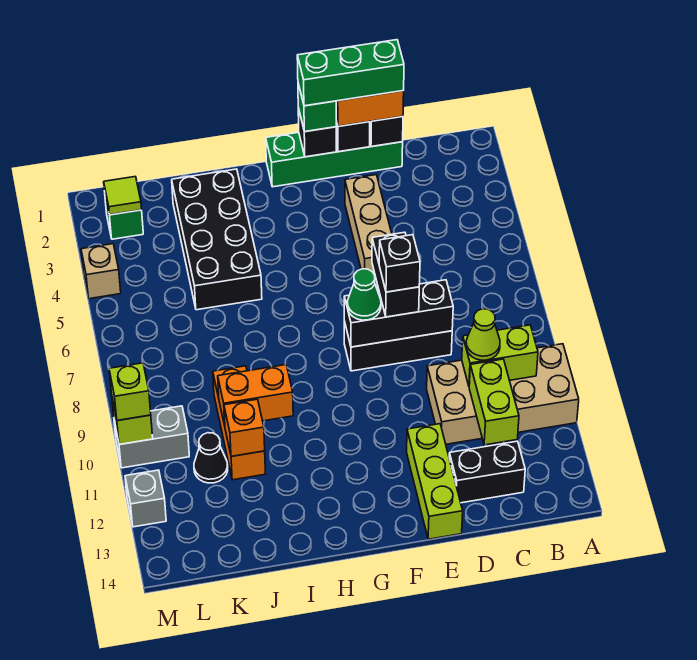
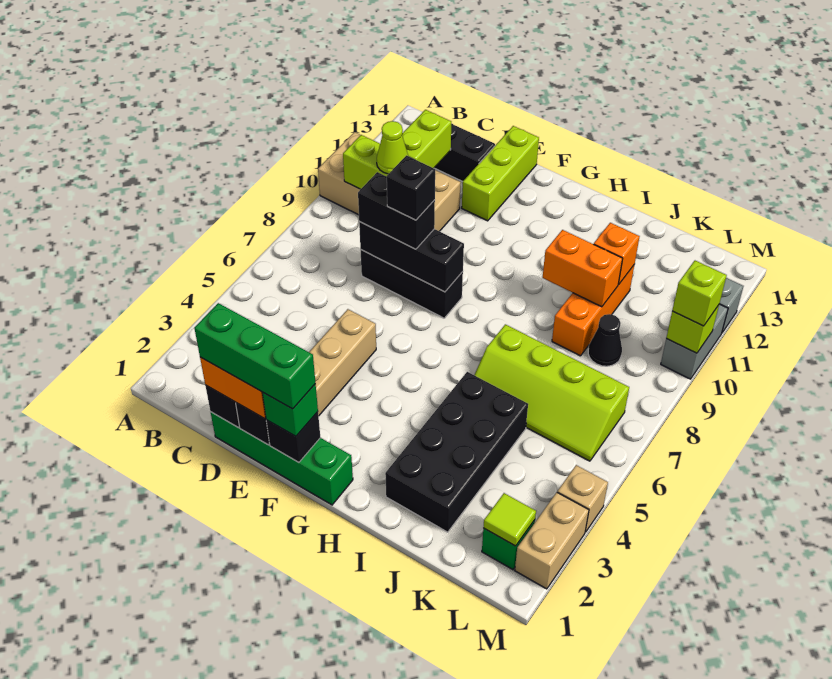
black 1x2 brick [372,232,419,317] -> black 1x2 brick turned to [358,172,435,249]
green 1x1 cone [347,269,381,320] -> none
none -> lime 2x4 slope [475,324,629,461]
black 1x1 cone [194,433,228,483] -> black 1x1 cone moved to [588,314,622,366]
grey 1x2 brick [114,406,189,468] -> grey 1x2 brick turned to [661,304,728,379]
none -> tan 1x2 brick [515,493,589,589]

